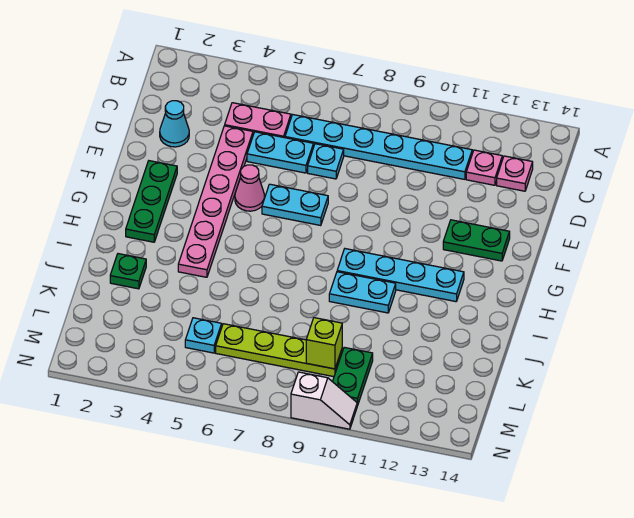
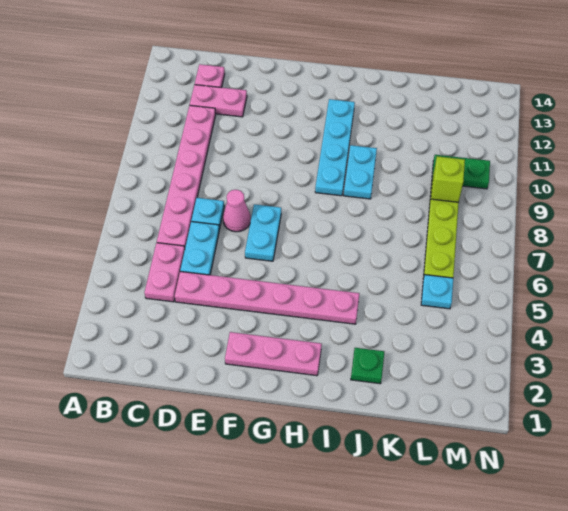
cyan 1x6 plate [285,115,472,179] -> pink 1x6 plate [157,105,216,247]
pink 1x1 plate [466,150,502,185] -> pink 1x2 plate [190,85,247,117]
cyan 1x1 cone [160,101,189,147] -> none
green 1x3 plate [126,161,177,242] -> pink 1x3 plate [225,332,322,376]
pink 1x1 cone [235,165,265,211] -> pink 1x1 cone moved to [223,190,251,232]
green 1x2 plate [443,220,510,261] -> none
white 1x2 slope [291,372,357,429] -> none

